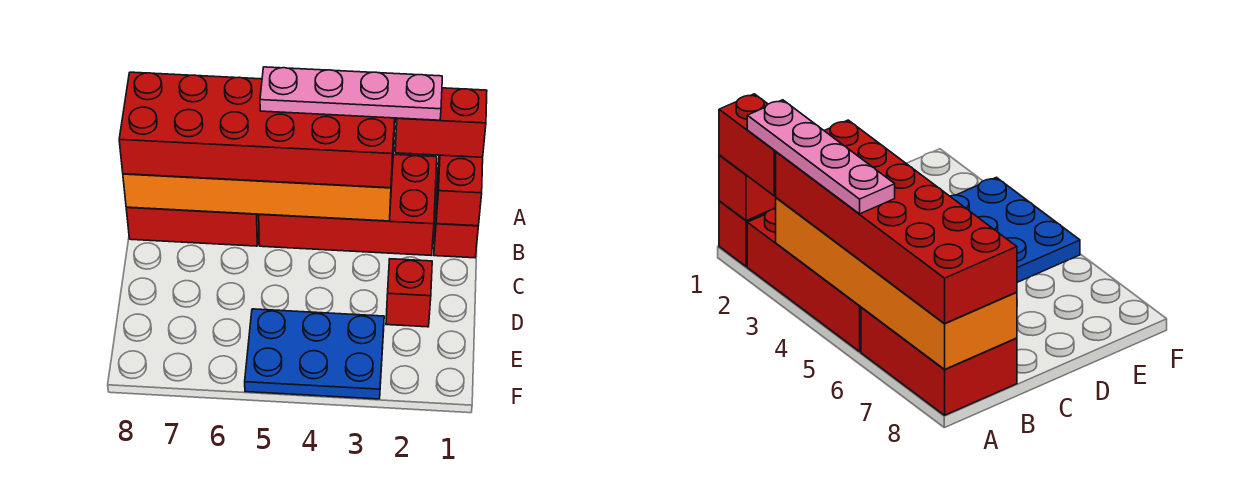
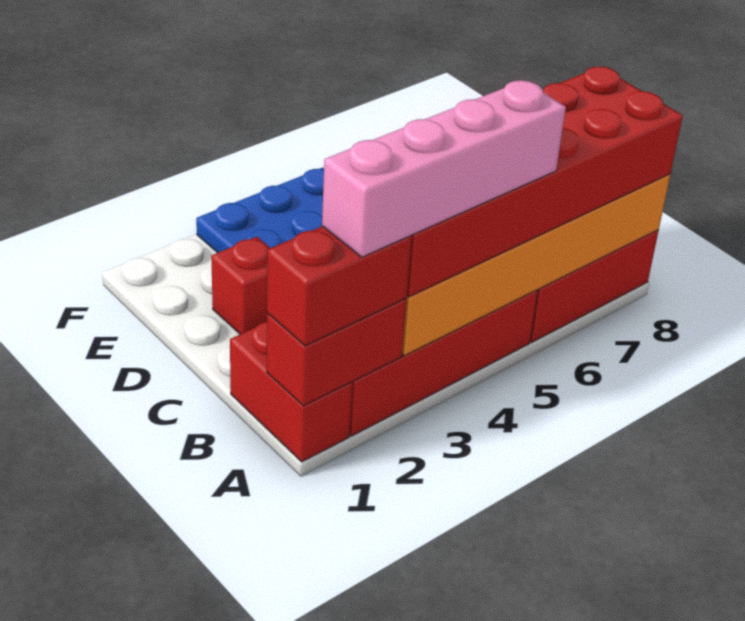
red 1x2 brick [436,155,483,226] -> red 1x2 brick turned to [267,299,406,406]
pink 1x4 plate [260,67,442,120] -> pink 1x4 brick [322,80,566,257]

